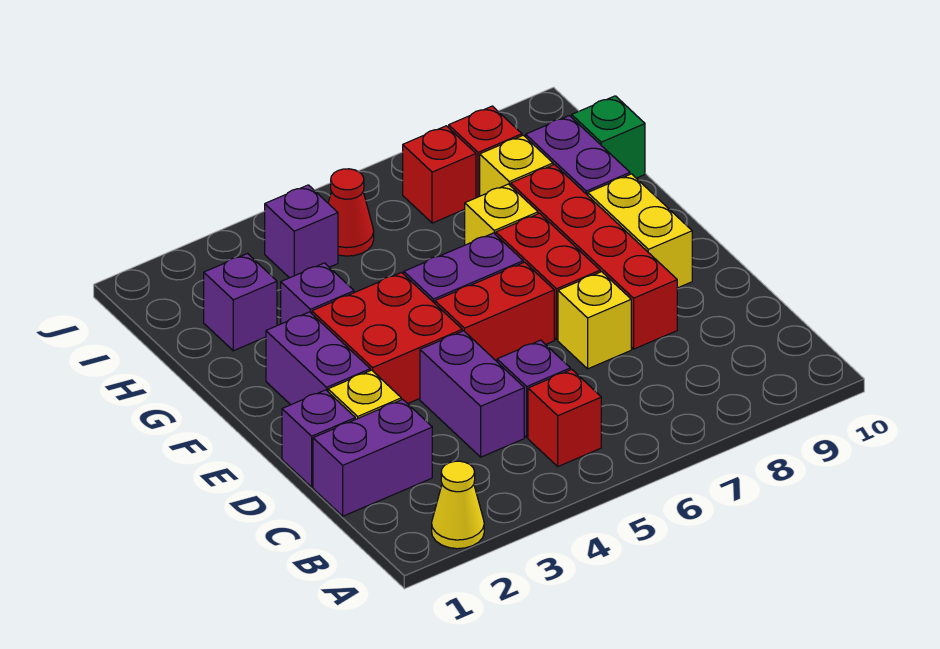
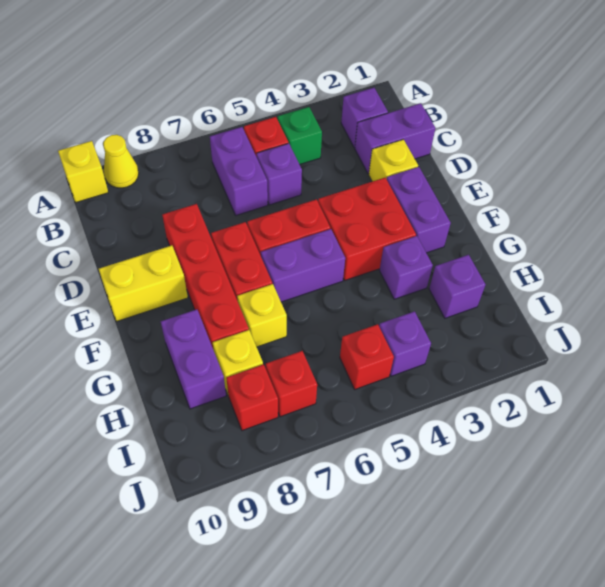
yellow 1x1 cone [432,461,484,549] -> yellow 1x1 cone moved to [103,135,139,188]
purple 1x2 brick [420,331,524,457] -> purple 1x2 brick moved to [210,127,268,215]
purple 1x1 brick [282,390,355,487] -> purple 1x1 brick moved to [341,88,388,148]
yellow 1x1 brick [558,272,631,369] -> yellow 1x1 brick moved to [58,141,108,203]
yellow 1x2 brick [588,174,692,288] -> yellow 1x2 brick turned to [99,245,188,322]
green 1x1 brick [572,96,645,178] -> green 1x1 brick moved to [278,107,322,164]
red 1x1 cone [328,169,374,256] -> red 1x1 brick [340,324,394,389]

